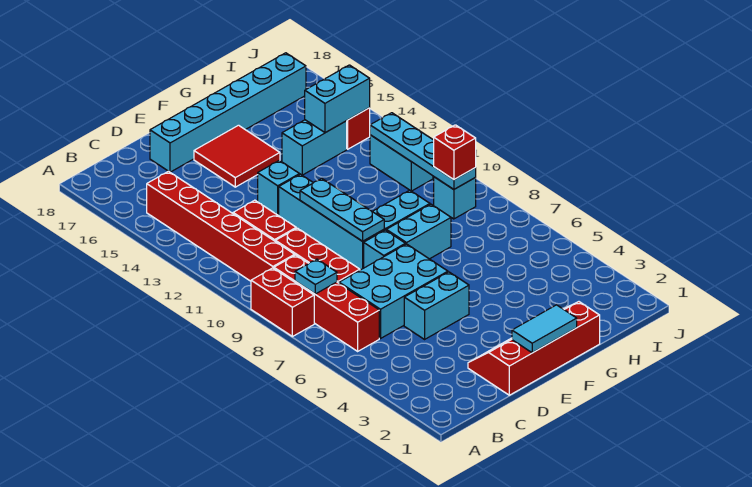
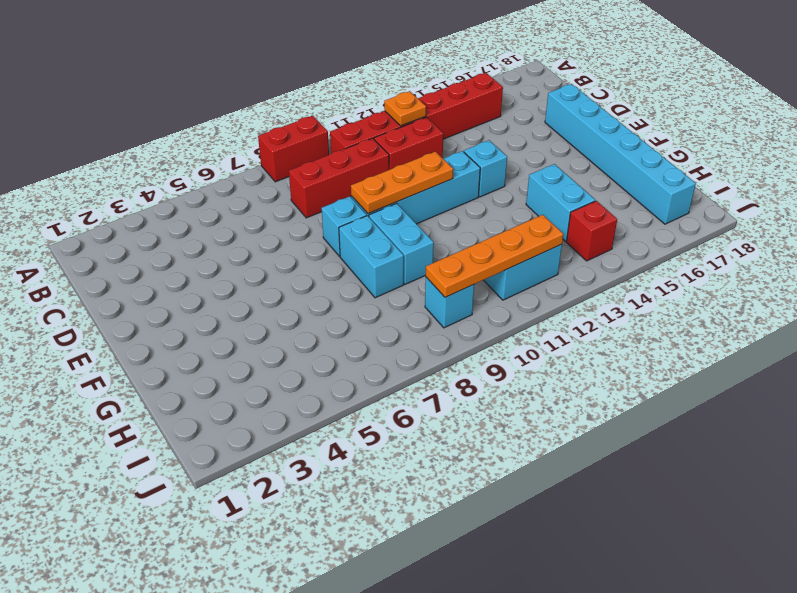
red 1x4 brick [274,255,379,351] -> none
cyan 1x1 plate [295,259,337,294] -> none
none -> orange 1x1 plate [384,91,426,126]
cyan 2x3 brick [339,244,448,338] -> none
red 2x4 slope [468,302,600,395] -> none
cyan 1x2 brick [404,272,469,339] -> none
cyan 1x2 tile [512,305,577,353] -> none
cyan 1x3 plate [300,178,384,241] -> orange 1x3 plate [351,152,453,214]
red 2x2 tile [194,125,280,187] -> none
cyan 1x2 brick [305,65,370,133] -> none
cyan 1x4 plate [370,113,476,189] -> orange 1x4 plate [426,215,563,298]
red 1x1 brick [434,125,476,180] -> none

